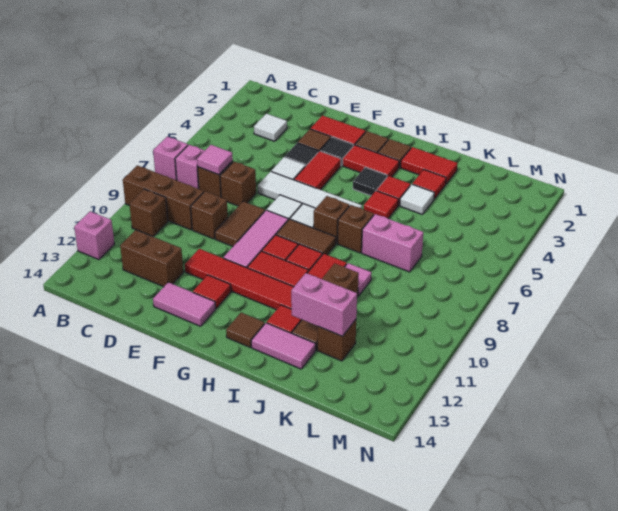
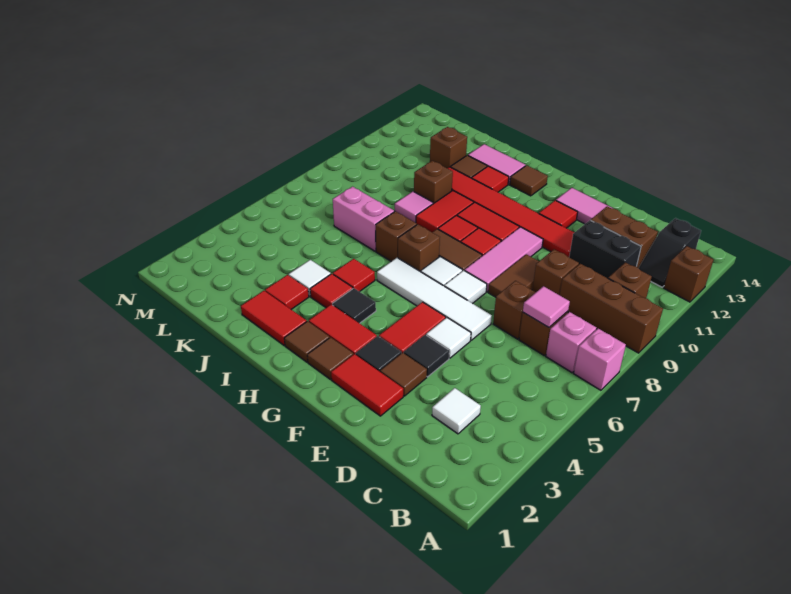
pink 1x1 brick [74,211,114,260] -> brown 1x1 brick [664,246,714,302]
none -> black 1x2 slope [639,218,701,287]
none -> black 1x2 brick [569,220,641,278]
pink 1x2 brick [291,273,357,336] -> none

